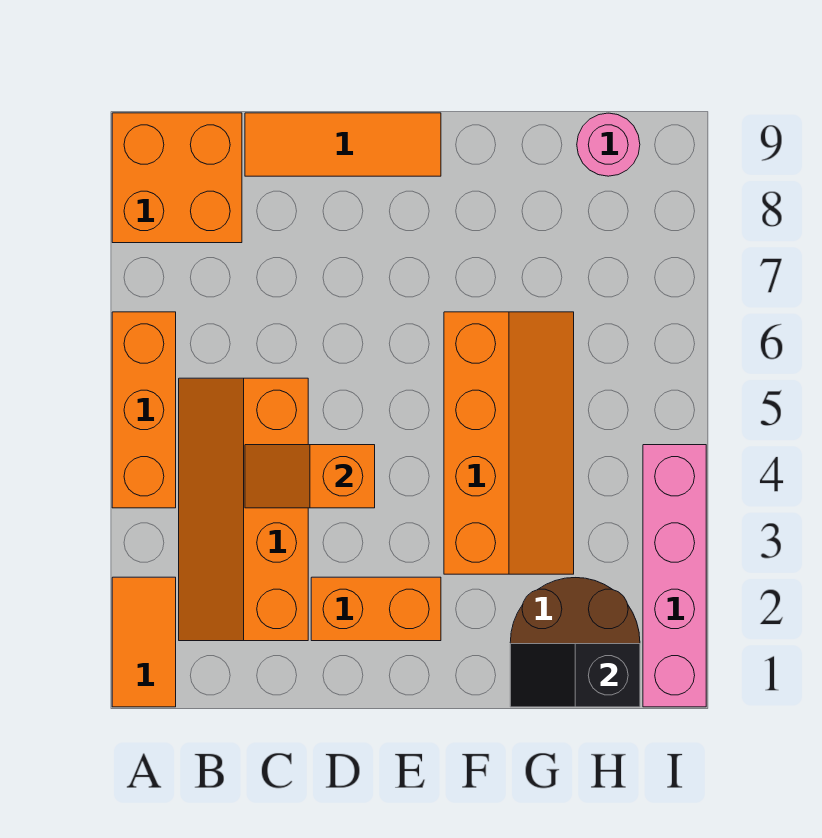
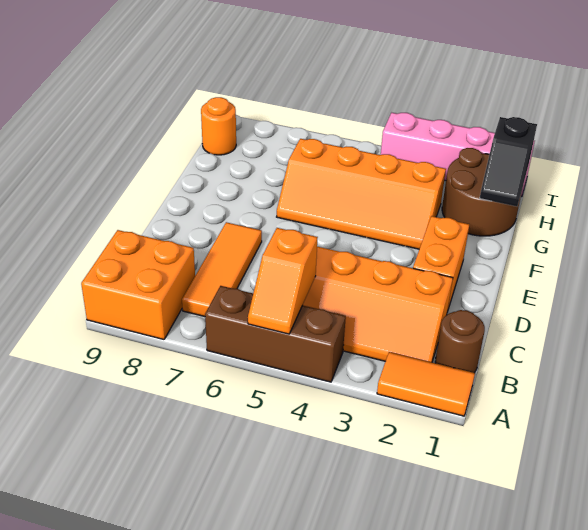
orange 1x3 brick [112,312,176,508] -> brown 1x3 brick [205,286,346,382]
none -> brown 1x1 round brick [435,310,485,373]
orange 1x2 slope [245,445,375,508] -> orange 1x2 slope moved to [248,228,318,334]
orange 1x3 tile [245,113,441,176] -> orange 1x3 tile moved to [182,222,262,317]
orange 2x4 slope [444,312,574,574] -> orange 2x4 slope turned to [277,139,446,249]
pink 1x1 round brick [577,113,640,176] -> orange 1x1 round brick [201,97,236,155]

